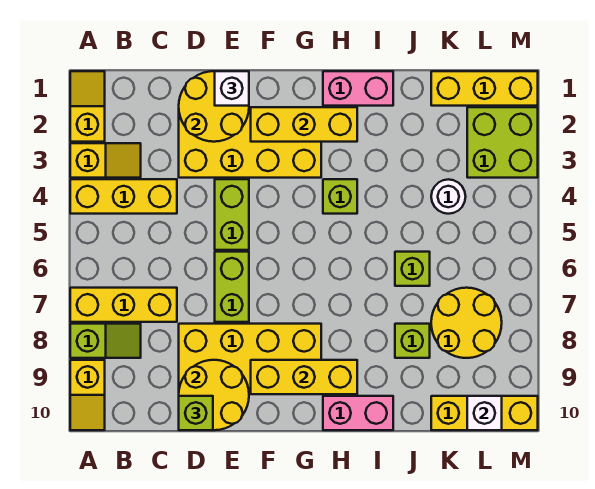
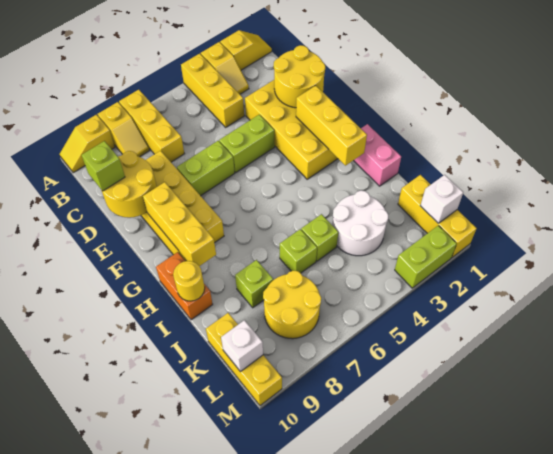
lime 1x2 slope [70,324,141,358] -> yellow 1x2 slope [98,102,150,157]
white 1x1 brick [215,71,249,106] -> white 1x1 brick moved to [420,175,463,223]
lime 1x1 brick [323,179,357,214] -> lime 1x1 brick moved to [301,214,338,261]
pink 1x2 brick [323,396,393,430] -> orange 1x2 brick [156,252,213,320]
none -> yellow 1x1 round brick [173,261,205,301]
white 1x1 round brick [431,179,466,214] -> white 2x2 round brick [332,191,388,256]
lime 2x2 brick [467,107,538,178] -> lime 1x2 brick [395,226,457,288]

